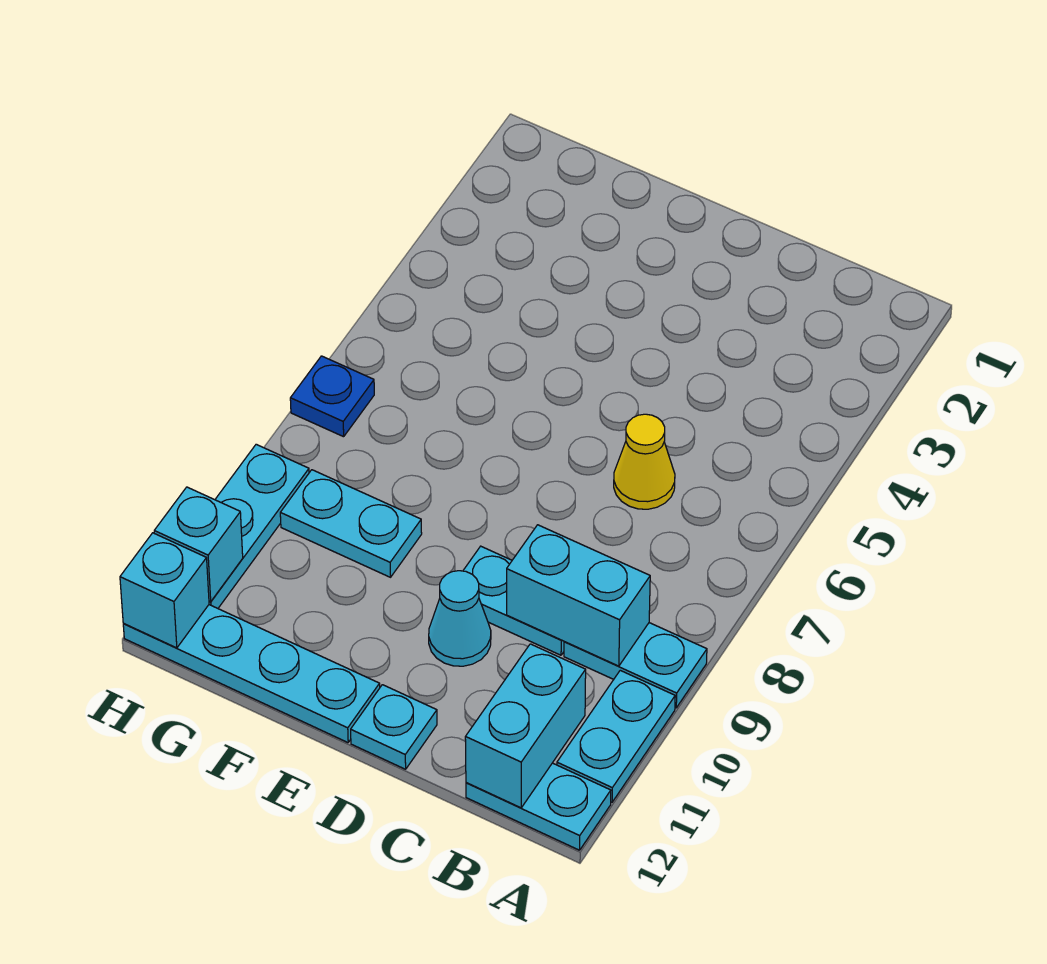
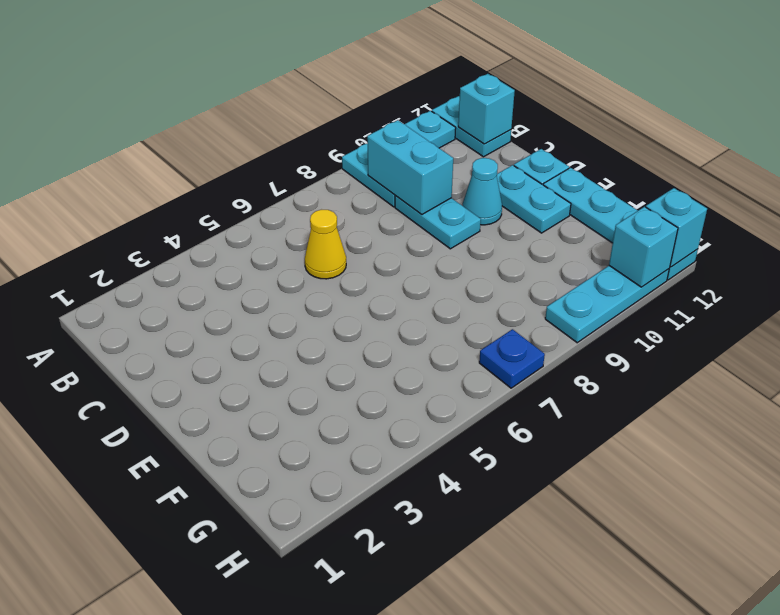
cyan 1x2 brick [465,644,586,808] -> cyan 1x1 brick [458,74,515,144]
cyan 1x2 plate [280,470,422,577] -> cyan 1x2 plate moved to [497,165,571,233]

